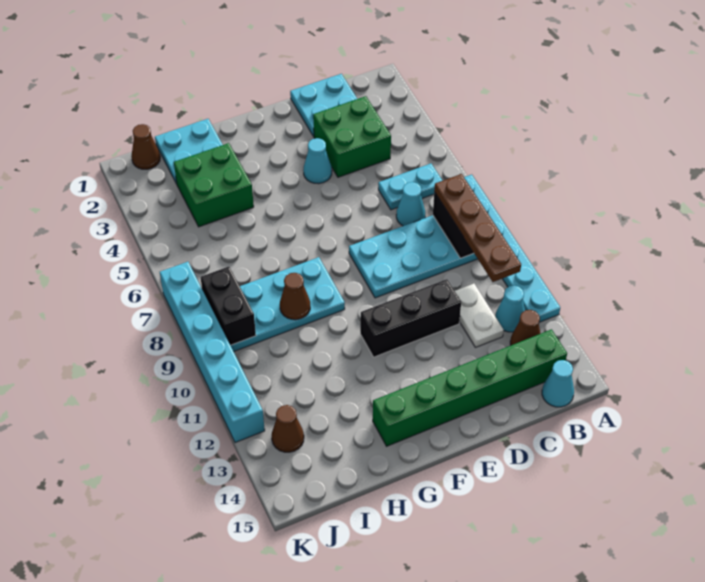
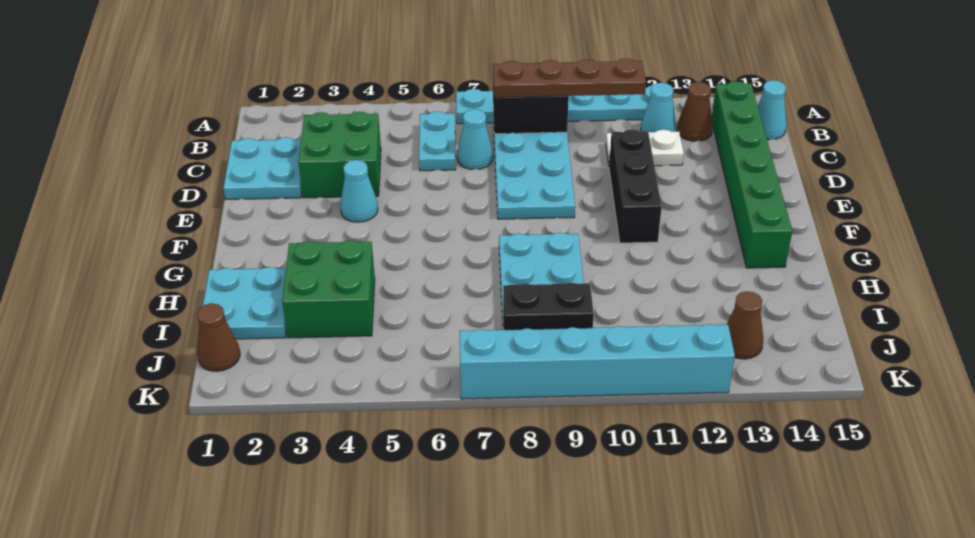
brown 1x1 cone [280,273,310,320] -> none

